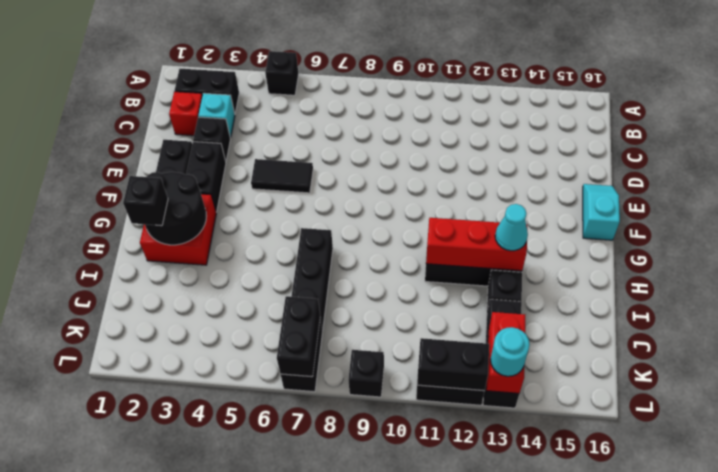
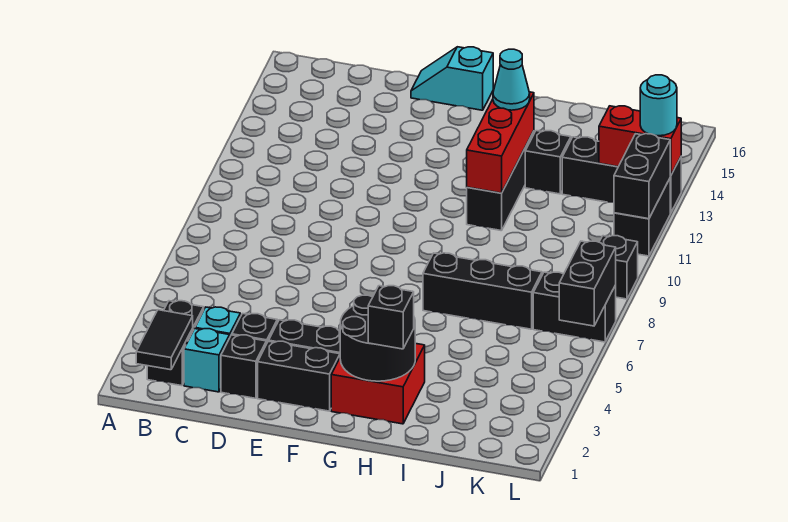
black 1x1 brick [265,51,299,95] -> black 1x1 brick moved to [221,335,266,398]
red 1x1 brick [169,92,202,136] -> cyan 1x1 brick [184,329,230,392]
black 1x2 tile [251,159,313,193] -> black 1x2 tile moved to [136,310,193,370]
black 1x2 brick [277,296,320,377] -> black 1x2 brick turned to [559,241,616,326]

